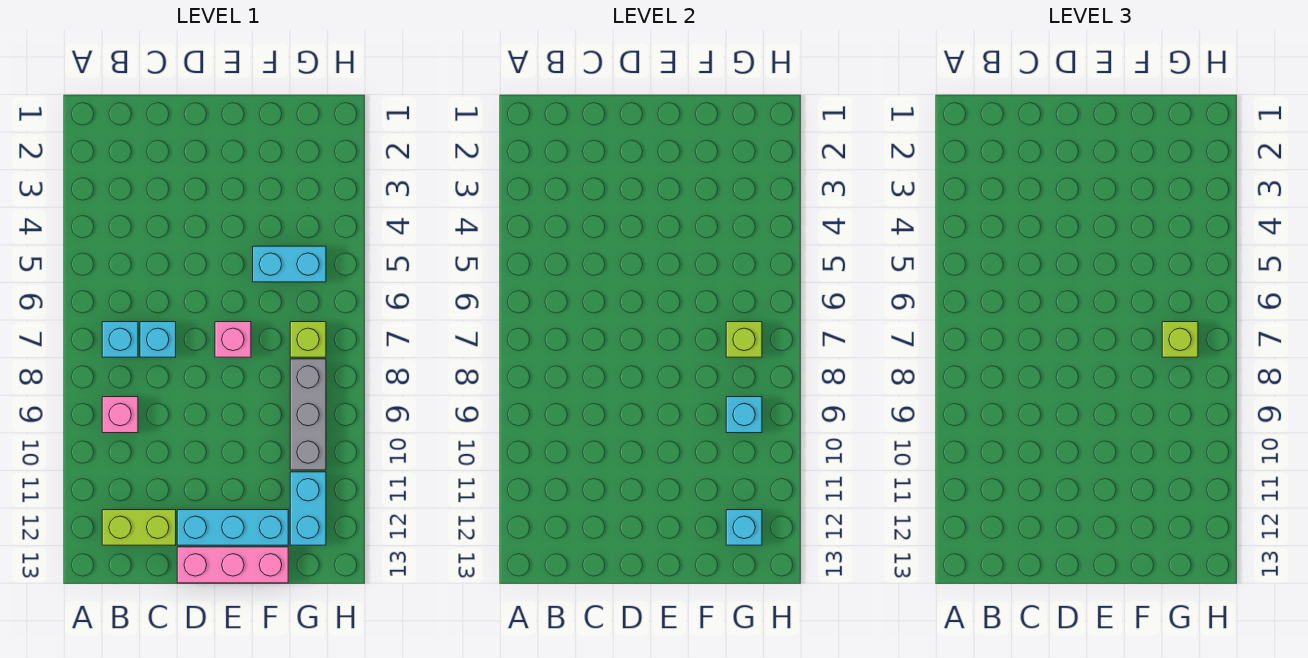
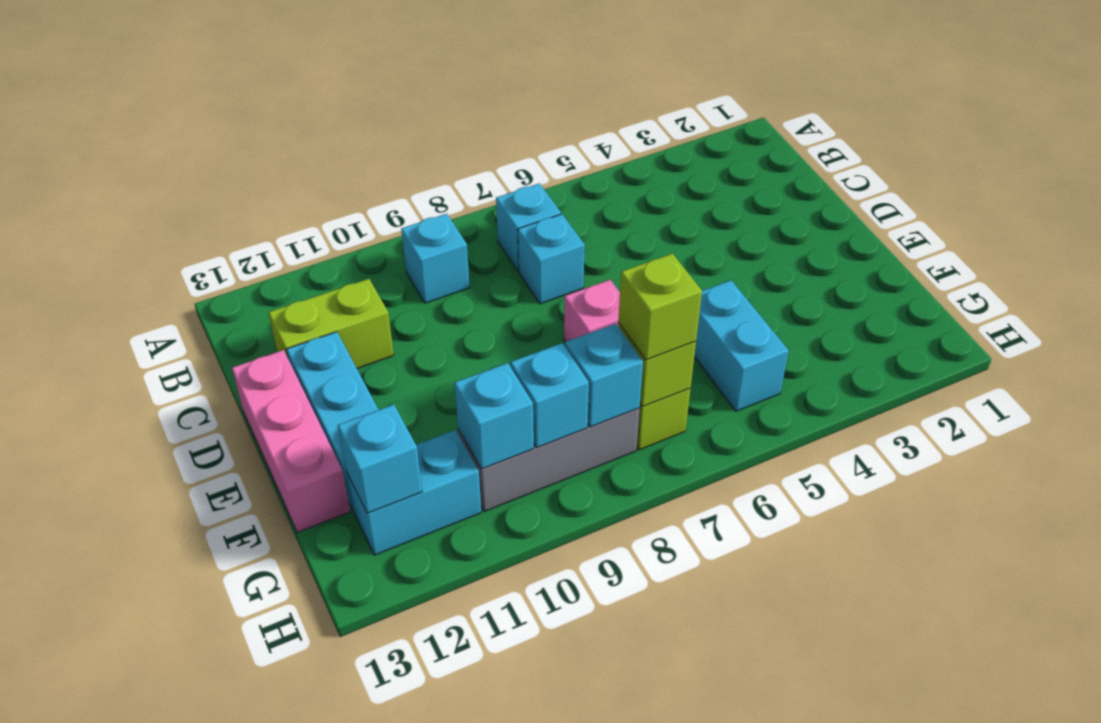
pink 1x1 brick [102,397,138,433] -> cyan 1x1 brick [401,214,470,303]
lime 1x2 brick [102,510,176,545] -> lime 1x2 brick turned to [268,279,394,368]
none -> cyan 1x1 brick [565,324,643,427]
none -> cyan 1x1 brick [454,363,534,469]

